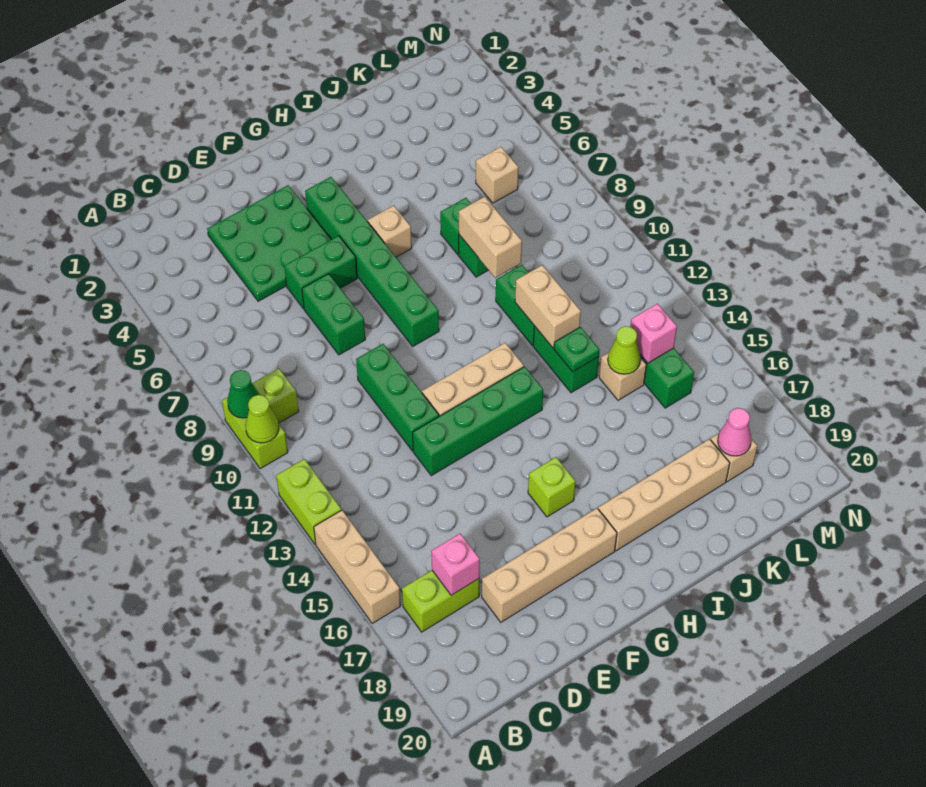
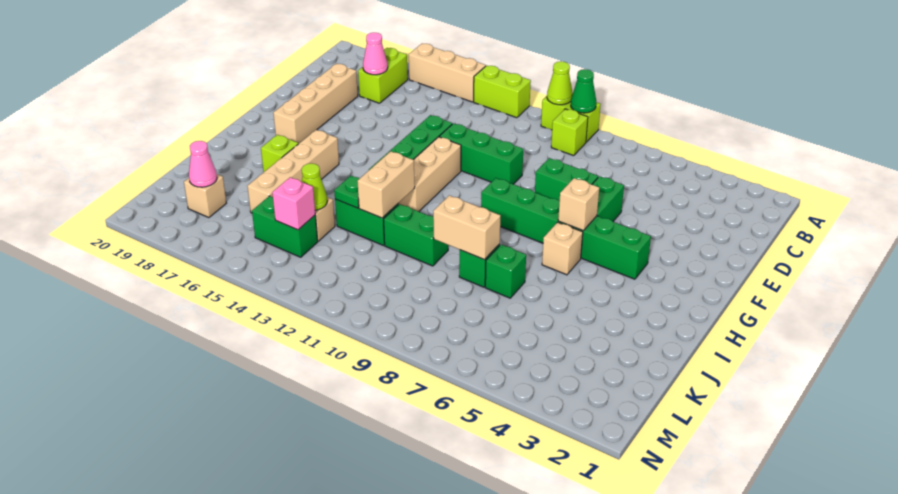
pink 1x1 brick [431,534,480,595] -> pink 1x1 cone [363,33,388,75]
green 3x3 plate [207,185,331,301] -> none
lime 1x1 brick [528,457,575,517] -> lime 1x1 brick moved to [261,135,298,172]
tan 1x4 brick [598,439,730,551] -> tan 1x4 brick moved to [247,130,339,213]
tan 1x2 brick [515,265,581,348] -> tan 1x2 brick turned to [357,151,415,218]
tan 1x1 brick [476,147,519,203] -> tan 1x1 brick moved to [558,178,599,231]

